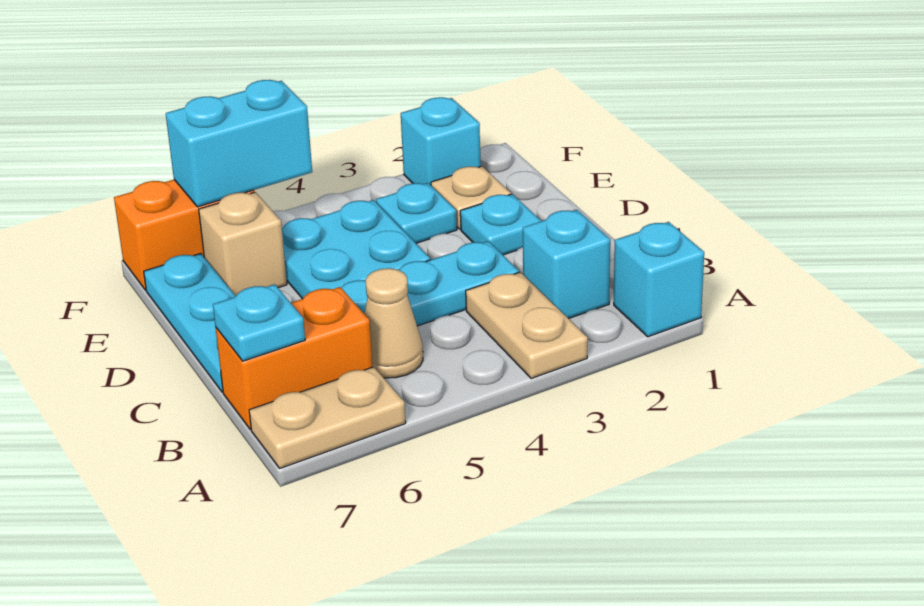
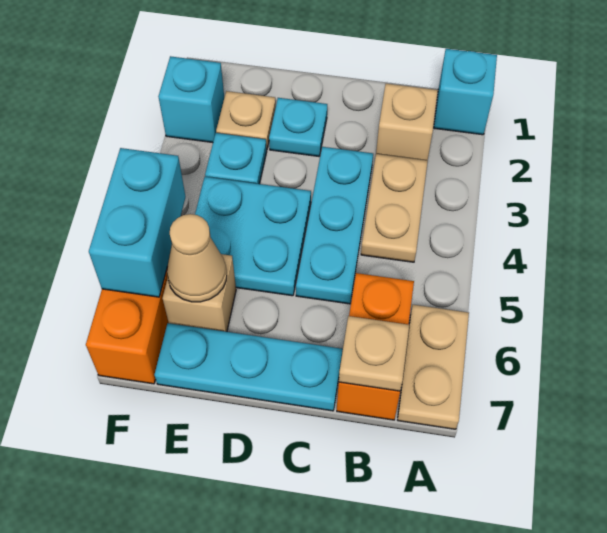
tan 1x2 plate [466,272,588,379] -> tan 1x2 plate turned to [361,154,428,262]
cyan 1x1 brick [523,210,610,319] -> tan 1x1 brick [376,84,438,160]
tan 1x1 cone [365,268,423,378] -> tan 1x1 cone moved to [167,214,227,302]
cyan 1x1 plate [213,284,305,361] -> tan 1x1 plate [339,316,409,391]

